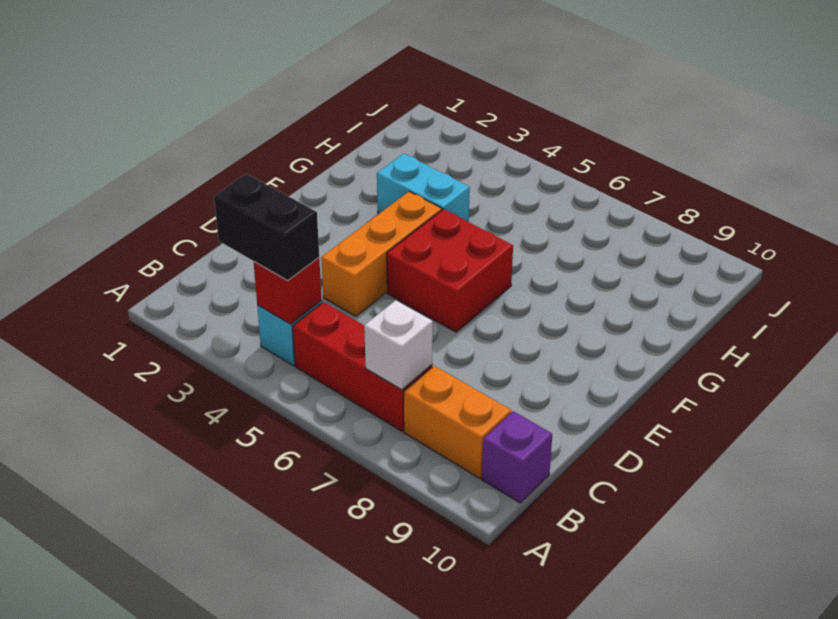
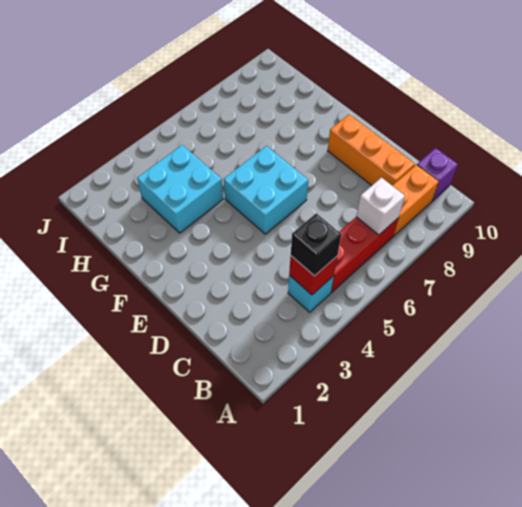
black 1x2 brick [214,174,319,280] -> black 1x1 brick [291,213,341,276]
orange 1x3 brick [321,192,442,316] -> orange 1x3 brick moved to [328,114,415,185]
red 2x2 brick [387,209,513,332] -> cyan 2x2 brick [224,146,308,234]
cyan 1x2 brick [377,154,470,222] -> cyan 2x2 brick [137,145,223,233]

